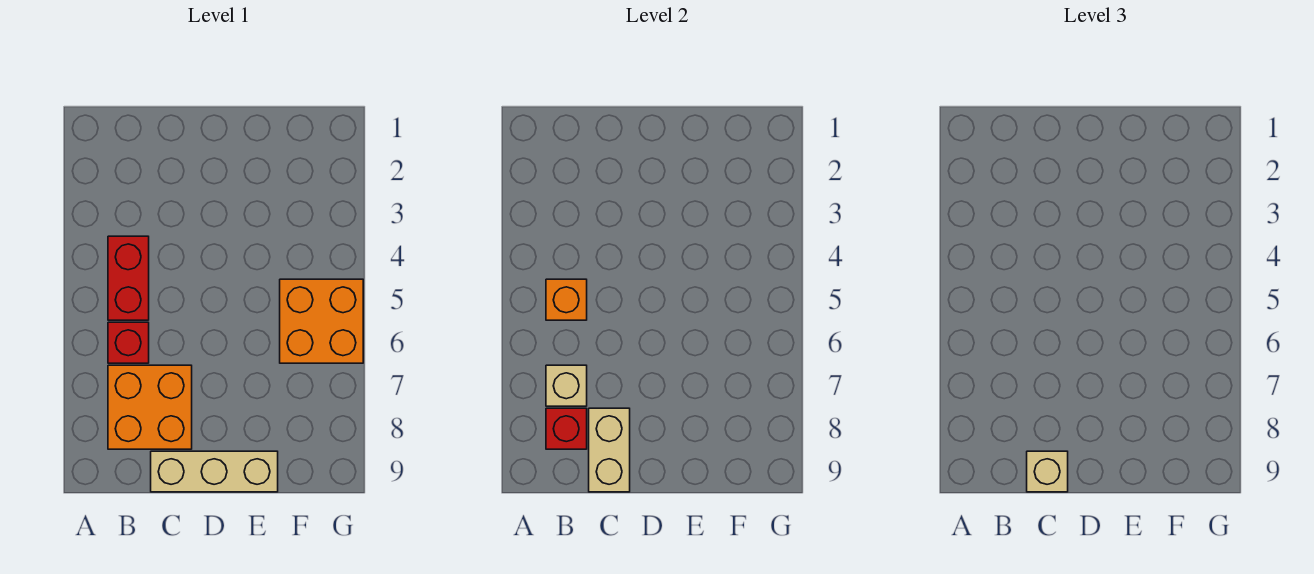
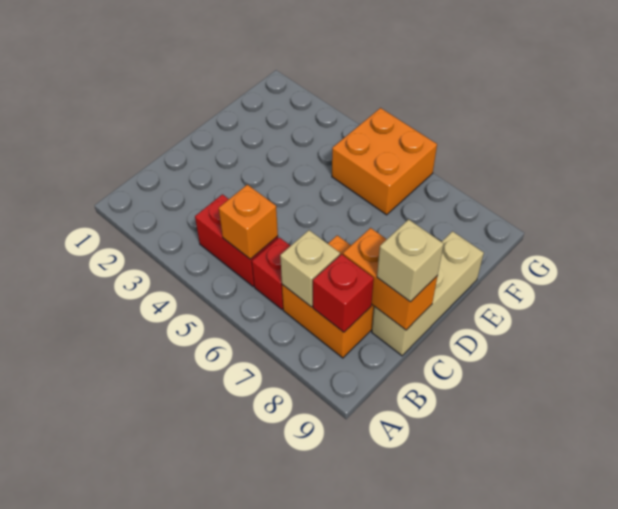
tan 1x2 brick [589,408,630,492] -> orange 1x2 brick [343,228,437,330]

